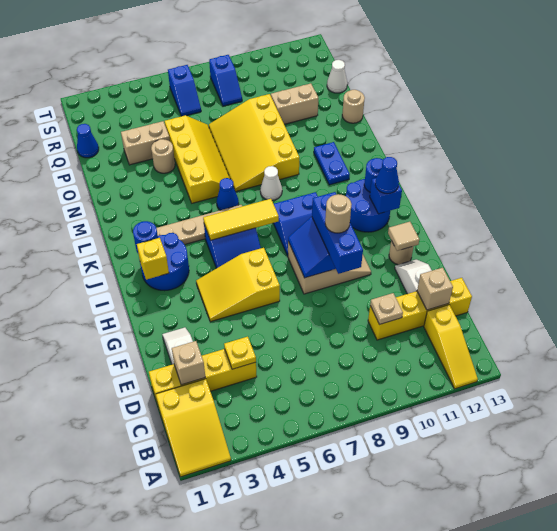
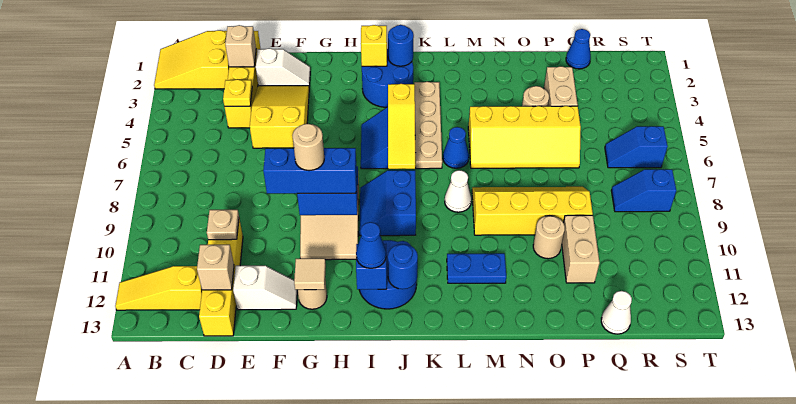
yellow 2x3 slope [196,248,280,322] -> yellow 2x3 slope moved to [250,86,309,148]
yellow 1x3 tile [203,199,279,240] -> yellow 1x3 slope [388,84,415,169]
yellow 3x4 slope [209,94,299,192] -> yellow 2x4 slope [472,187,593,235]
tan 1x1 round brick [342,90,365,123] -> tan 1x1 round brick moved to [533,216,565,259]

